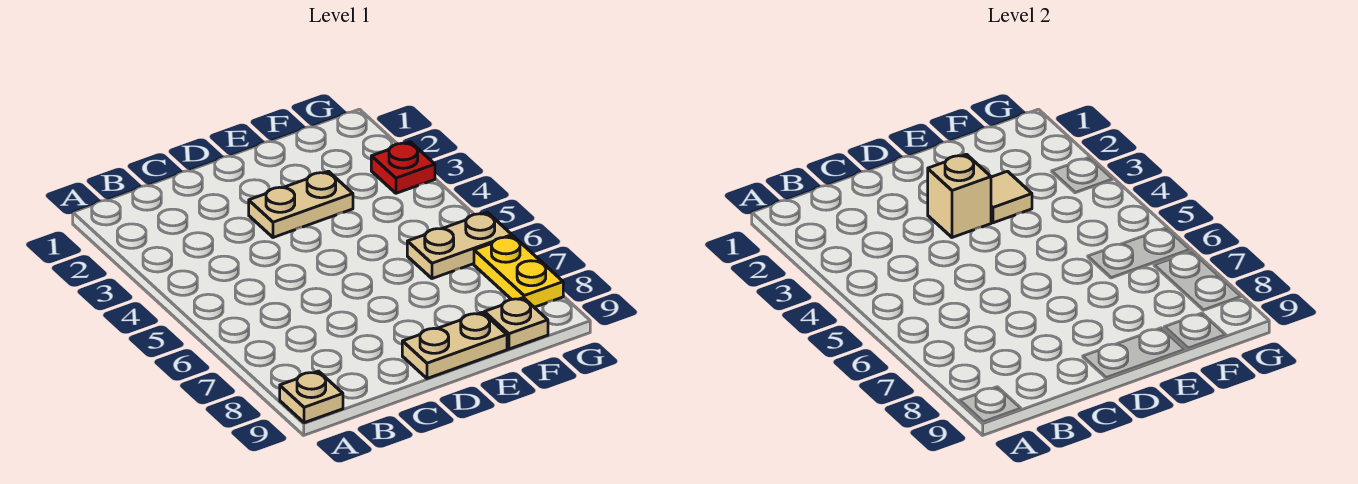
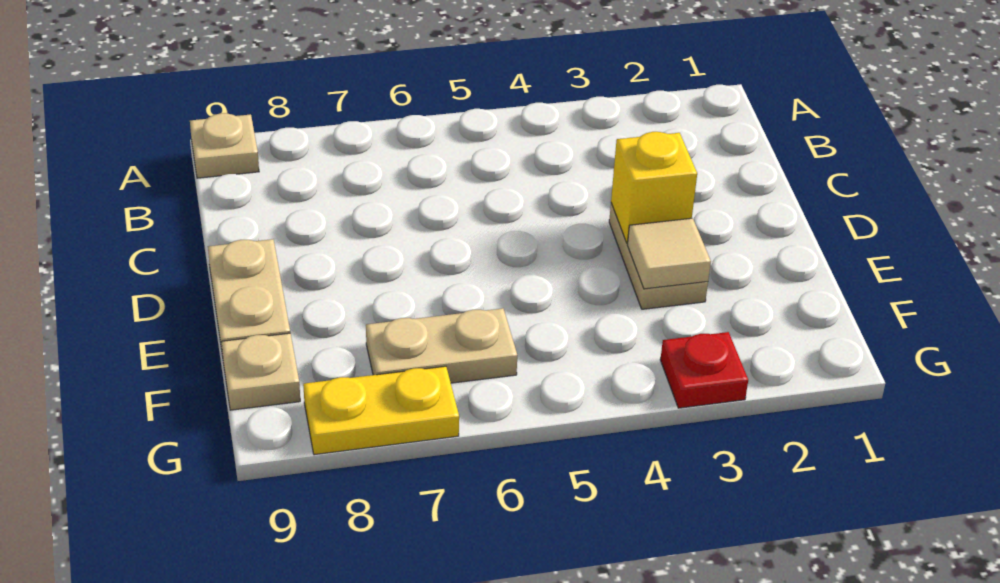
tan 1x1 brick [928,154,991,238] -> yellow 1x1 brick [611,132,697,243]
tan 1x2 plate [407,212,512,279] -> tan 1x2 plate turned to [366,308,517,383]

